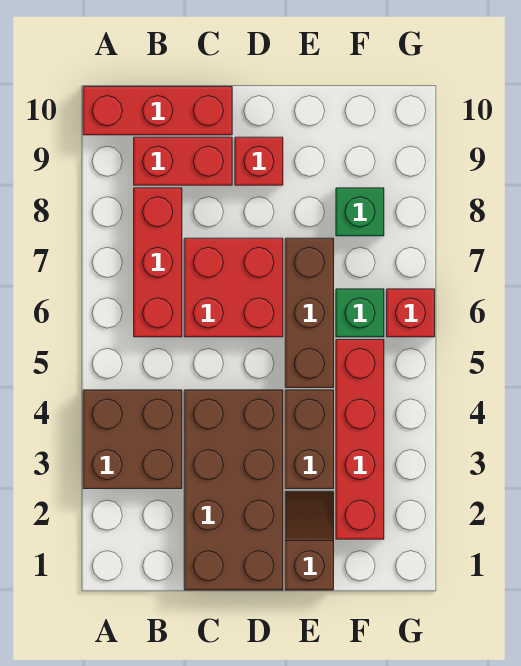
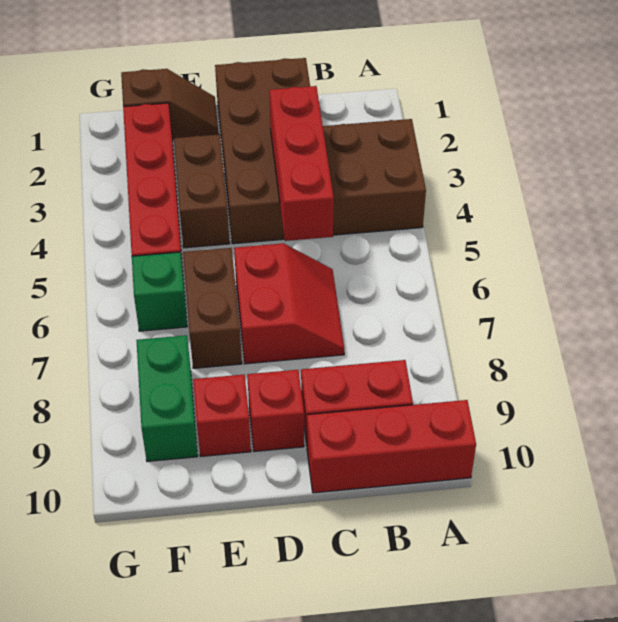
red 1x3 brick [134,188,182,337] -> red 1x3 brick moved to [269,86,334,241]
red 2x2 brick [184,238,283,337] -> red 2x2 slope [234,243,344,364]
brown 1x2 slope [285,491,334,590] -> brown 1x2 slope turned to [121,69,219,140]
brown 1x3 brick [285,238,334,388] -> brown 1x2 brick [183,248,242,368]
green 1x1 brick [336,188,384,236] -> green 1x2 brick [136,335,198,461]
red 1x1 brick [387,289,435,337] -> red 1x1 brick moved to [193,375,251,456]

